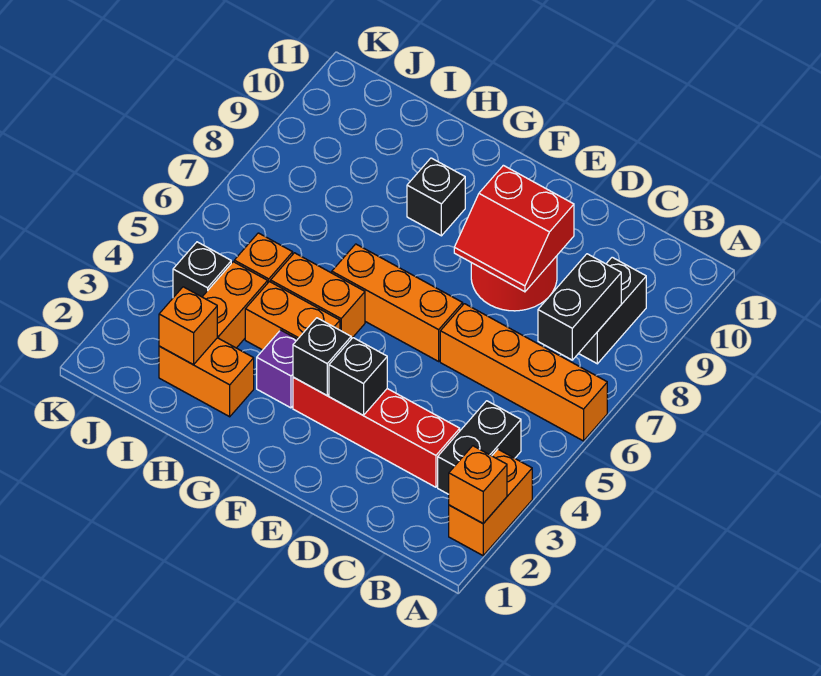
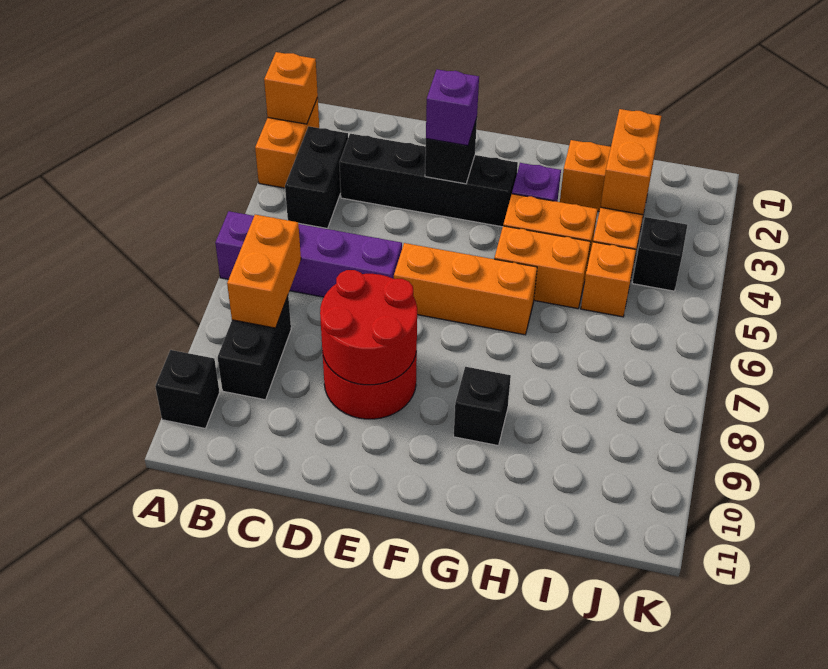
orange 1x4 brick [440,304,607,441] -> purple 1x4 brick [215,211,402,297]
black 1x2 brick [538,254,621,360] -> orange 1x2 brick [227,215,301,328]
red 1x4 brick [293,377,460,487] -> black 1x4 brick [339,134,518,227]
red 2x2 slope [454,165,574,292] -> red 2x2 round brick [320,270,417,385]
none -> purple 1x1 brick [426,69,479,146]
black 1x1 brick [293,318,351,395] -> black 1x1 brick moved to [155,350,220,429]
orange 1x1 brick [159,287,217,365] -> orange 1x2 brick [600,109,661,215]

